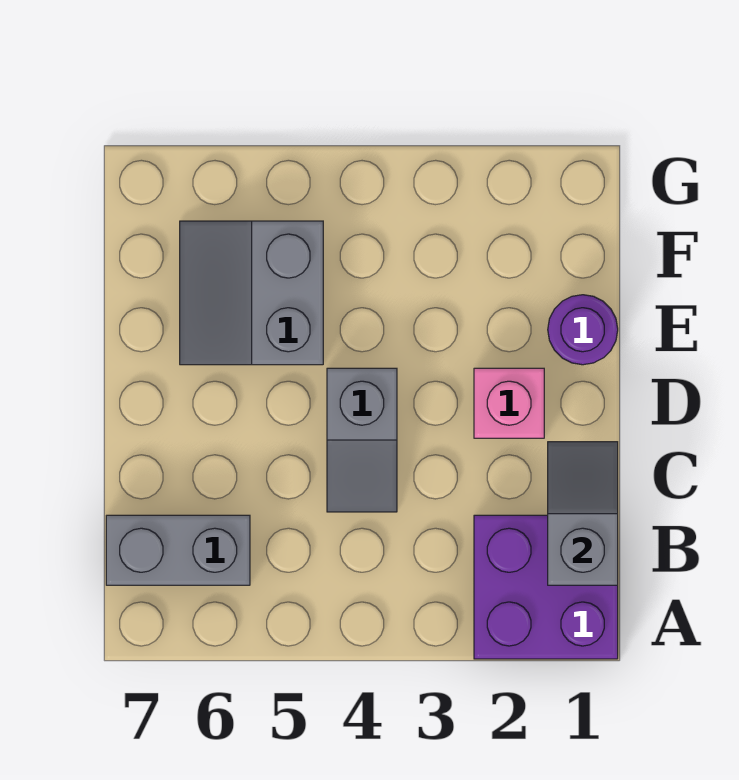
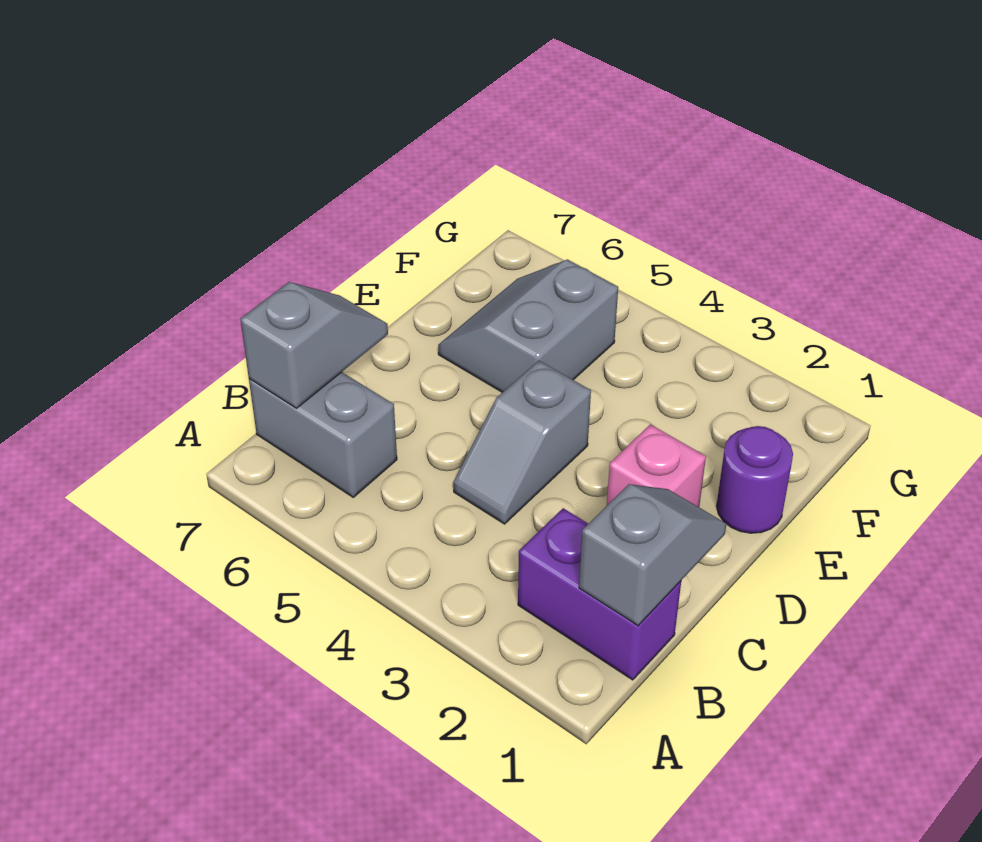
purple 2x2 brick [474,515,618,659] -> purple 1x2 brick [518,508,681,680]
none -> grey 1x2 slope [240,282,388,408]

